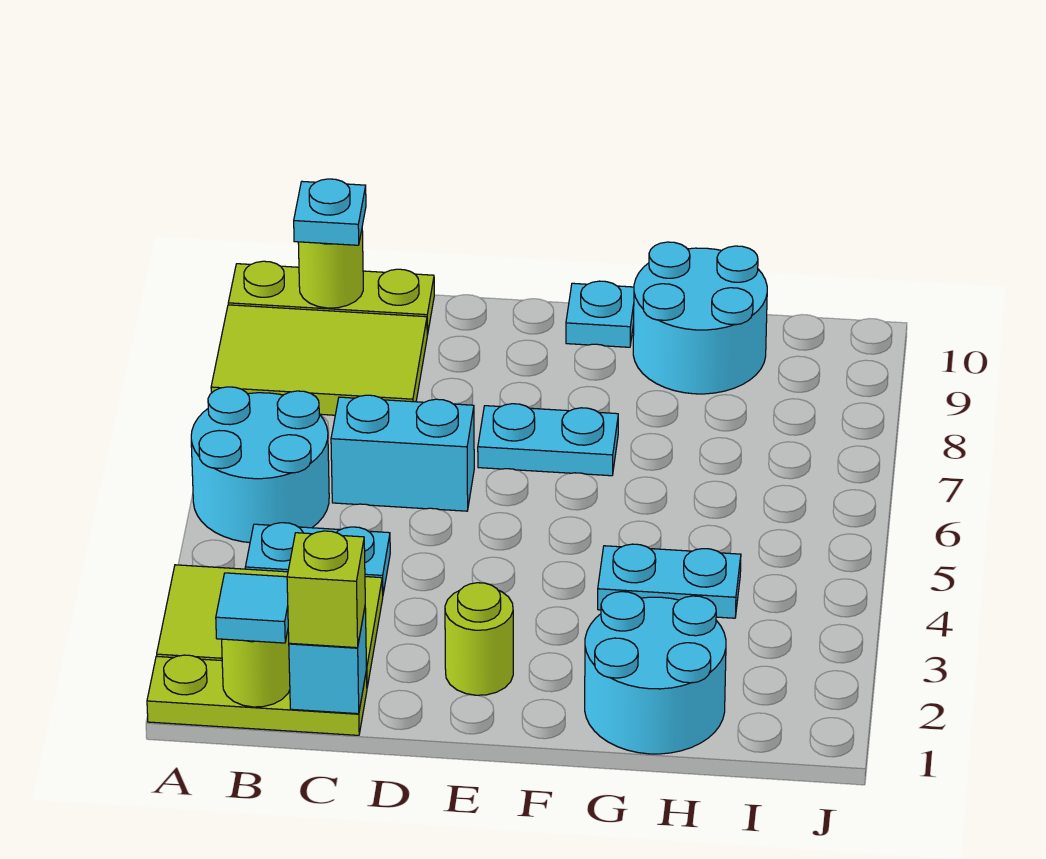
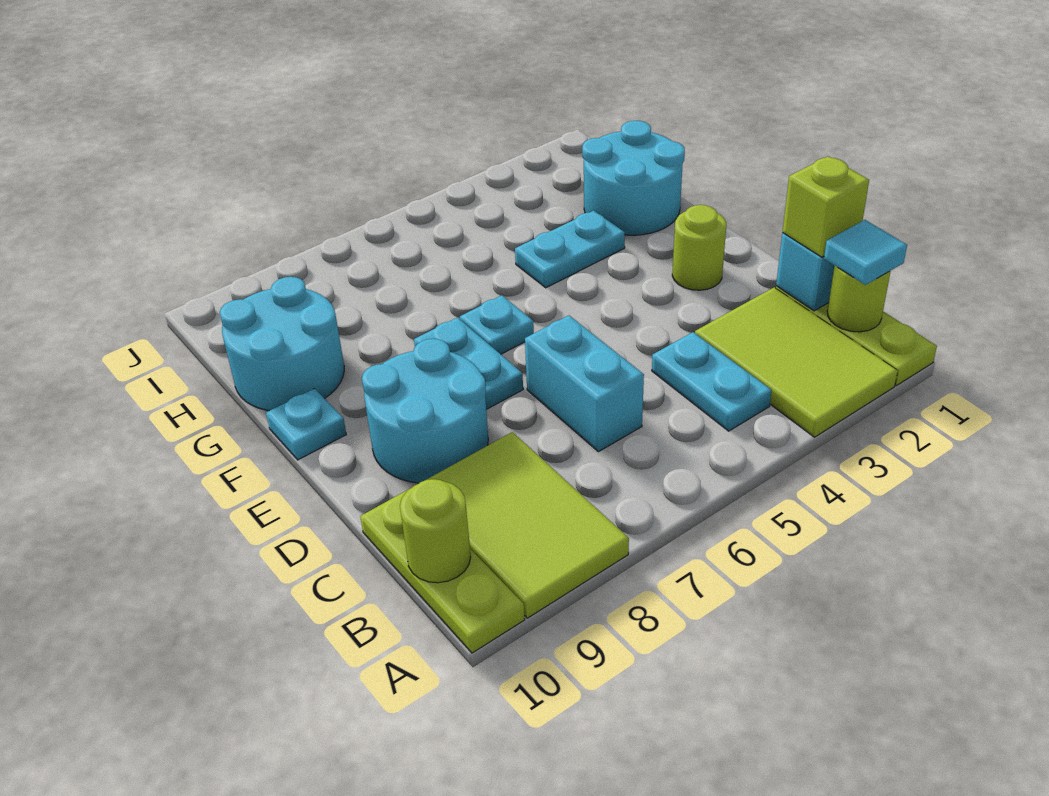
cyan 2x2 round brick [191,387,329,543] -> cyan 2x2 round brick moved to [362,339,488,483]
cyan 1x1 plate [294,179,366,245] -> cyan 1x1 plate moved to [460,295,534,354]
cyan 1x2 plate [598,544,741,618] -> cyan 1x2 plate turned to [515,210,625,288]

